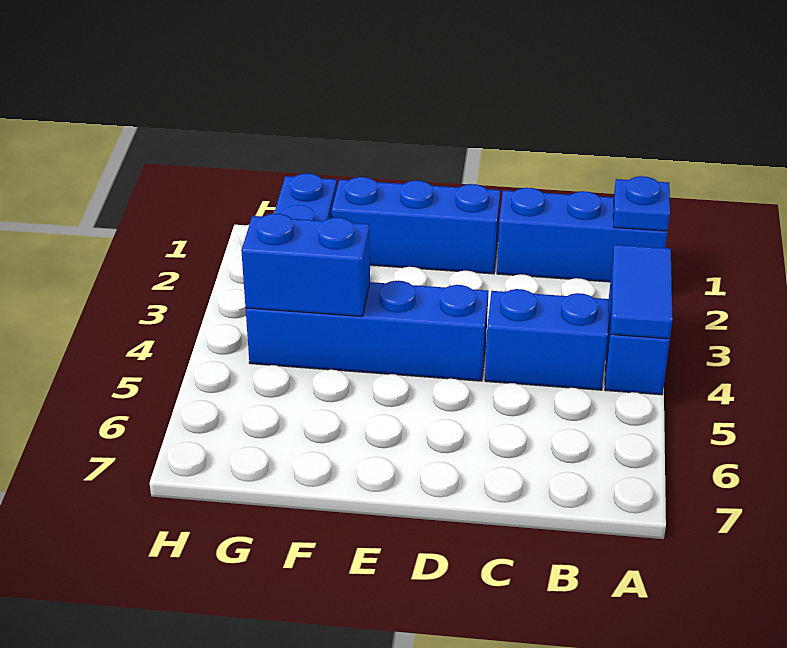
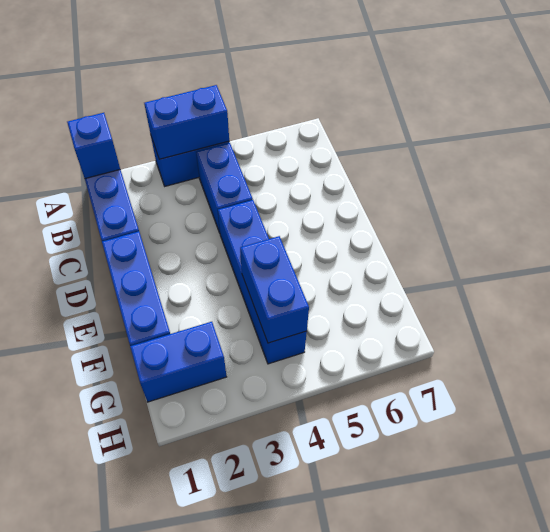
blue 1x1 plate [613,176,670,231] -> blue 1x1 brick [67,113,120,179]
blue 1x2 tile [611,245,672,339] -> blue 1x2 brick [144,85,229,159]

